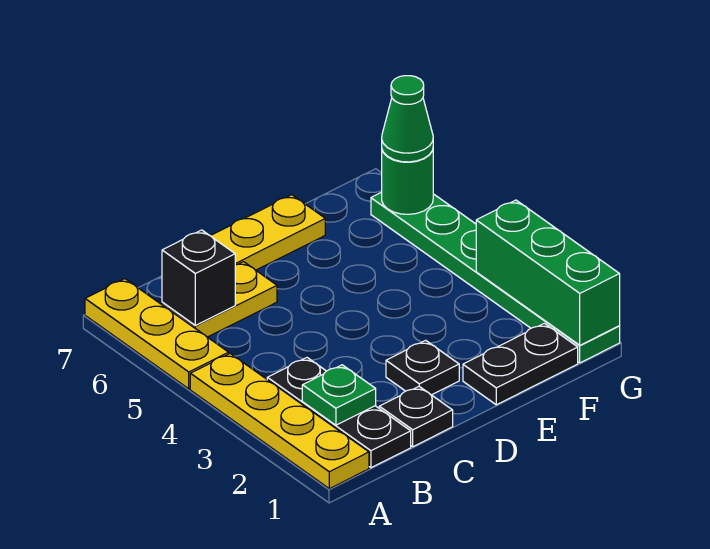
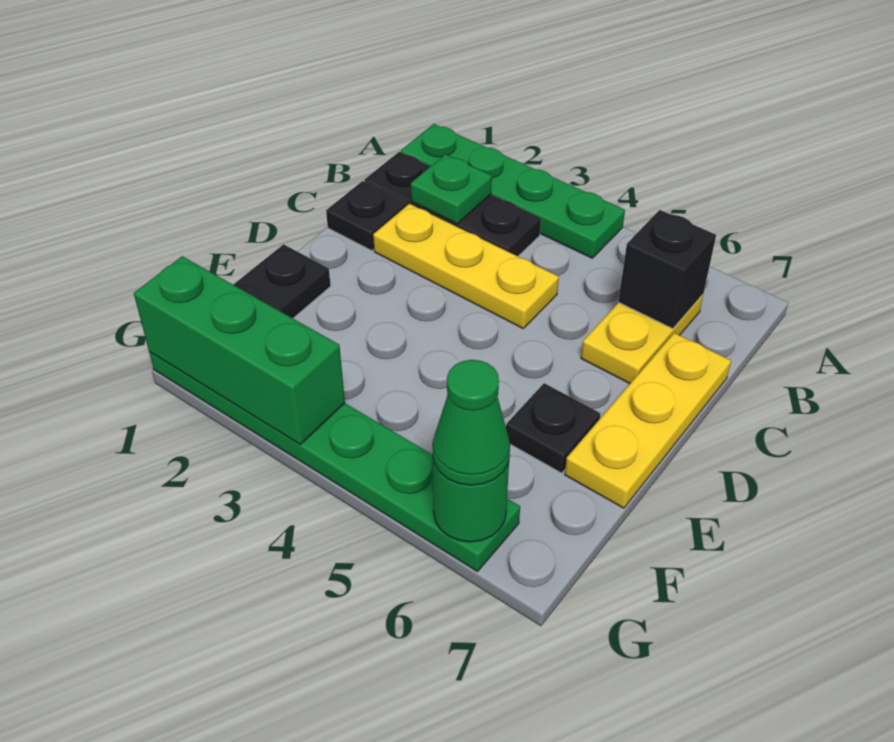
yellow 1x4 plate [190,354,369,489] -> green 1x4 plate [401,124,625,258]
yellow 1x3 plate [85,279,229,389] -> yellow 1x3 plate moved to [373,204,559,328]
black 1x1 plate [386,340,459,395] -> black 1x1 plate moved to [506,383,600,473]

